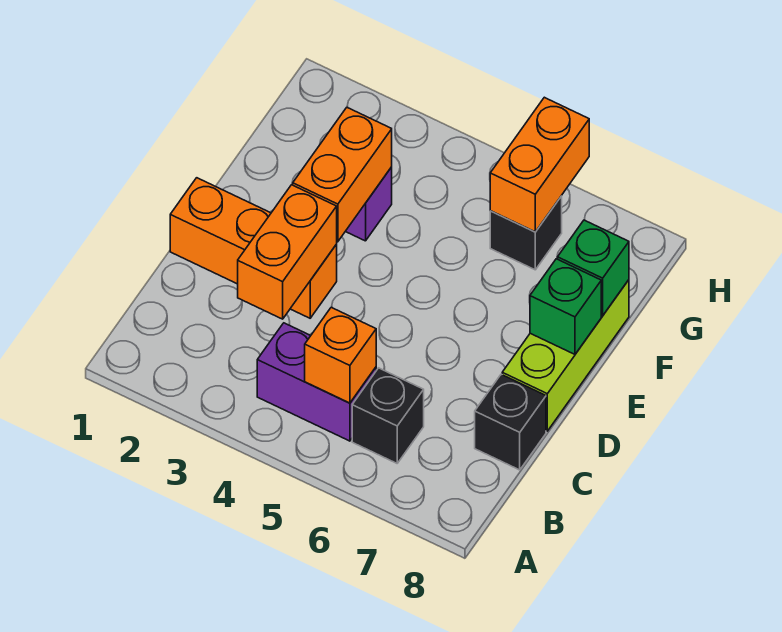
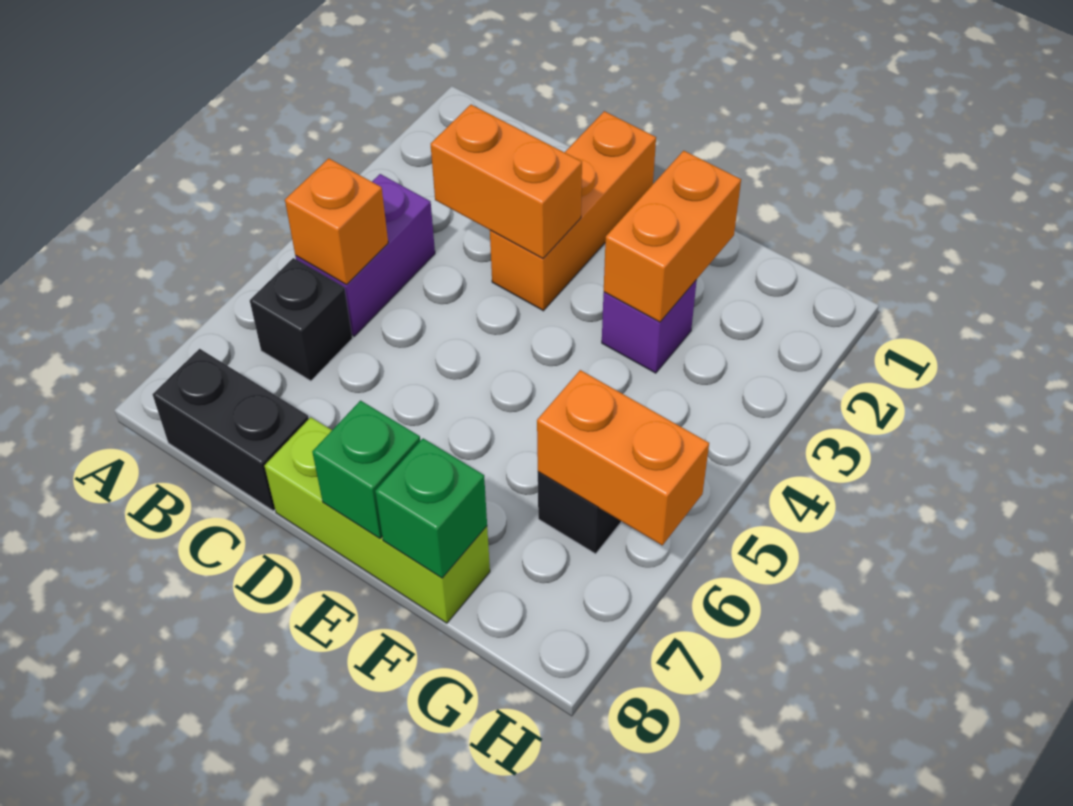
black 1x1 brick [475,374,546,470] -> black 1x2 brick [153,349,309,511]
orange 1x2 brick [292,107,392,242] -> orange 1x2 brick turned to [604,151,741,322]

